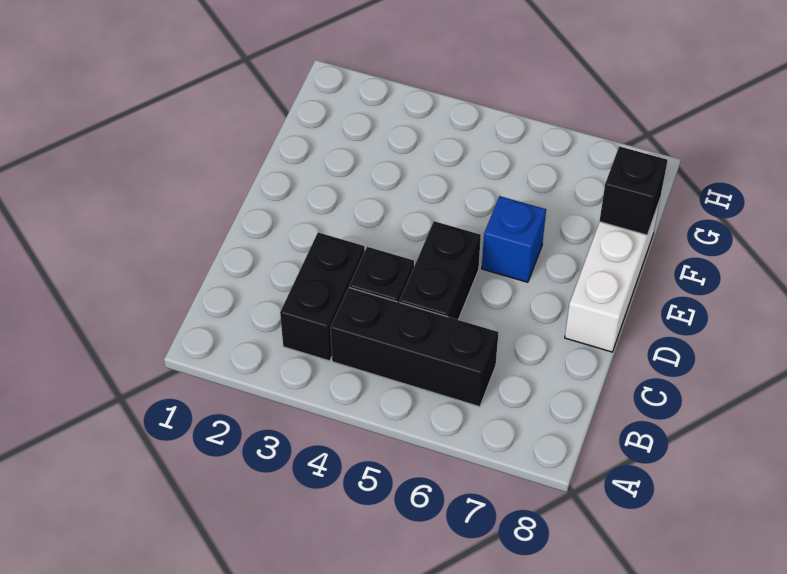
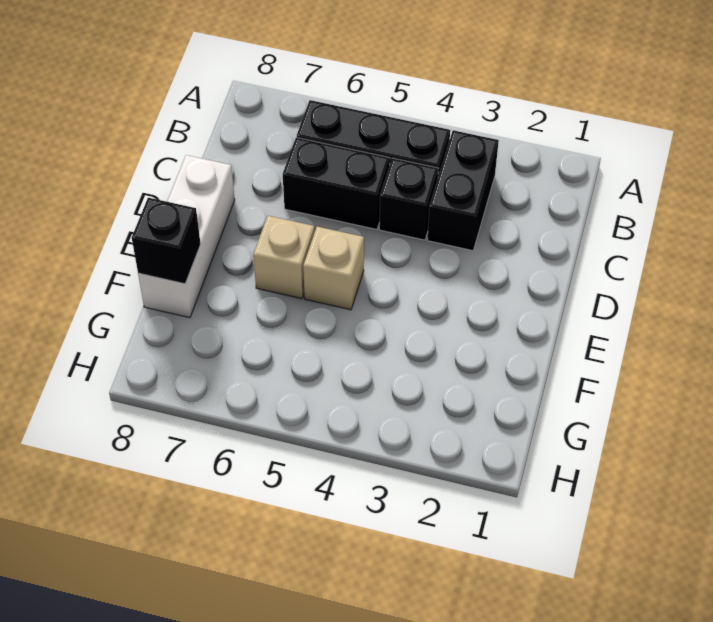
black 1x2 brick [400,221,481,320] -> black 1x2 brick turned to [283,137,390,229]
none -> tan 1x1 brick [303,227,364,310]
blue 1x1 brick [482,196,546,282] -> tan 1x1 brick [253,216,315,299]

